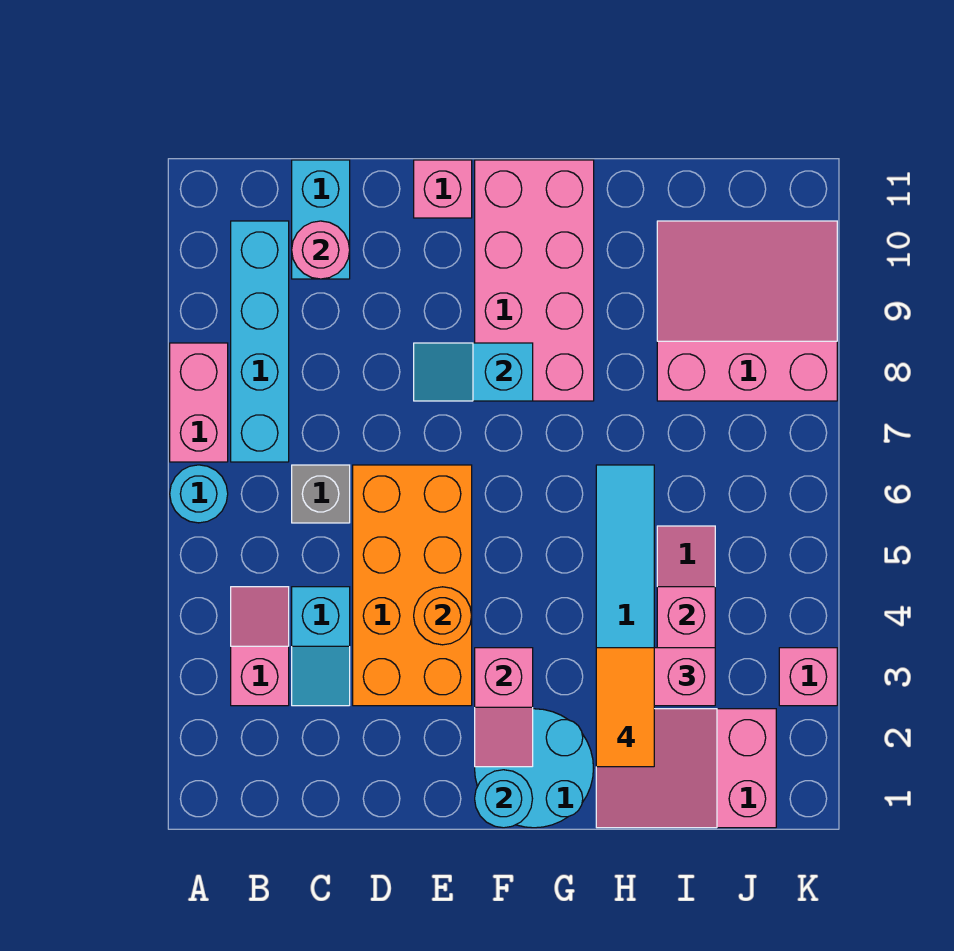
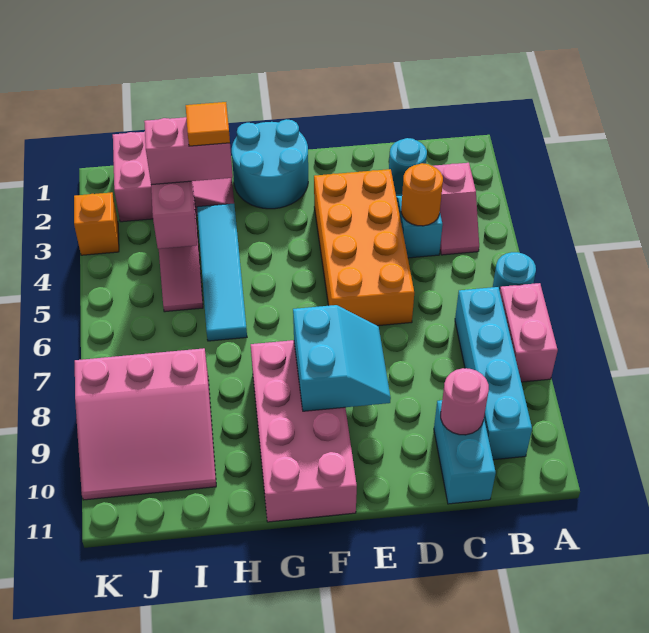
grey 1x1 brick [292,465,350,523] -> none
orange 1x1 round brick [414,587,472,645] -> orange 1x1 round brick moved to [401,163,443,226]
cyan 1x2 slope [414,343,533,401] -> cyan 2x2 slope [293,305,391,411]
pink 1x1 brick [414,160,472,218] -> none
cyan 1x1 round brick [475,770,533,828] -> cyan 1x1 round brick moved to [389,138,427,194]
pink 1x2 slope [475,648,533,767] -> none
orange 1x2 tile [596,648,654,767] -> orange 1x1 tile [186,102,230,146]
pink 1x1 brick [779,648,837,706] -> orange 1x1 brick [74,192,119,255]

